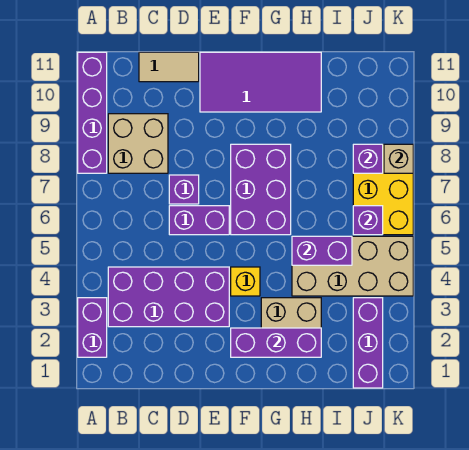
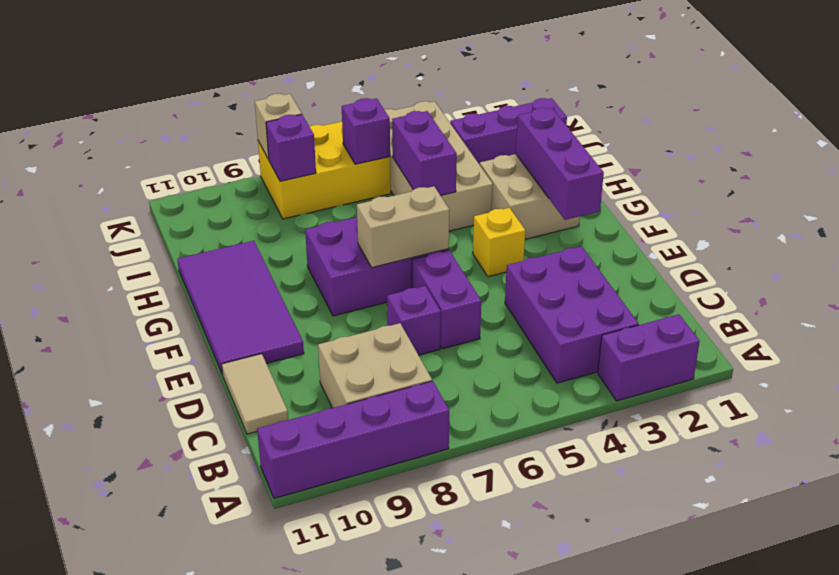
purple 2x4 brick [108,267,229,327] -> purple 2x3 brick [505,246,639,383]
none -> tan 1x2 brick [357,186,449,267]

